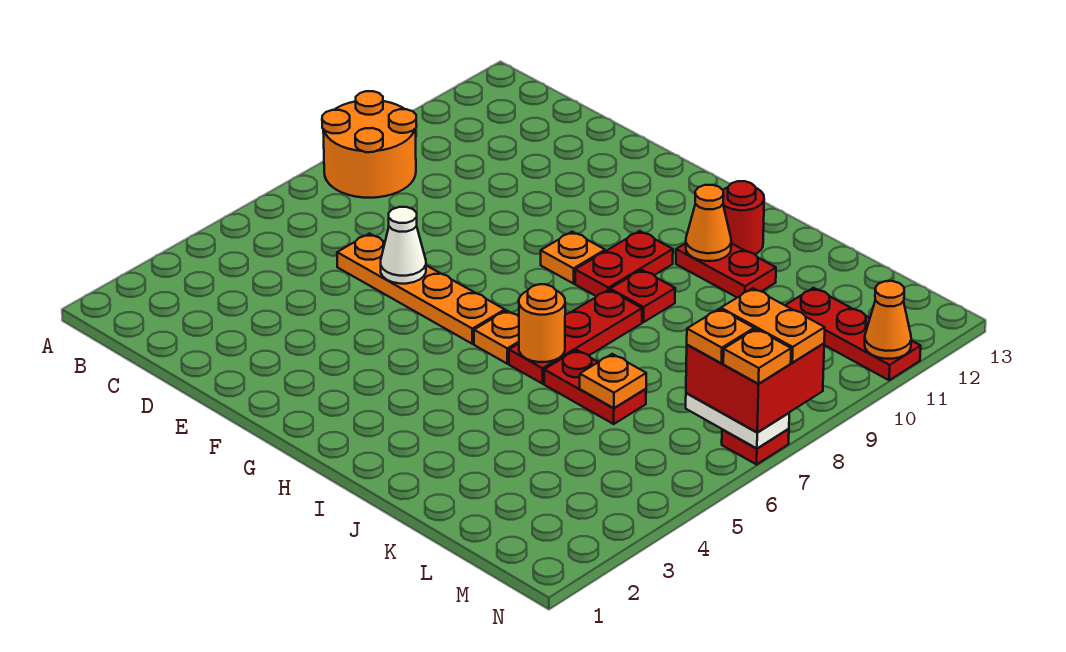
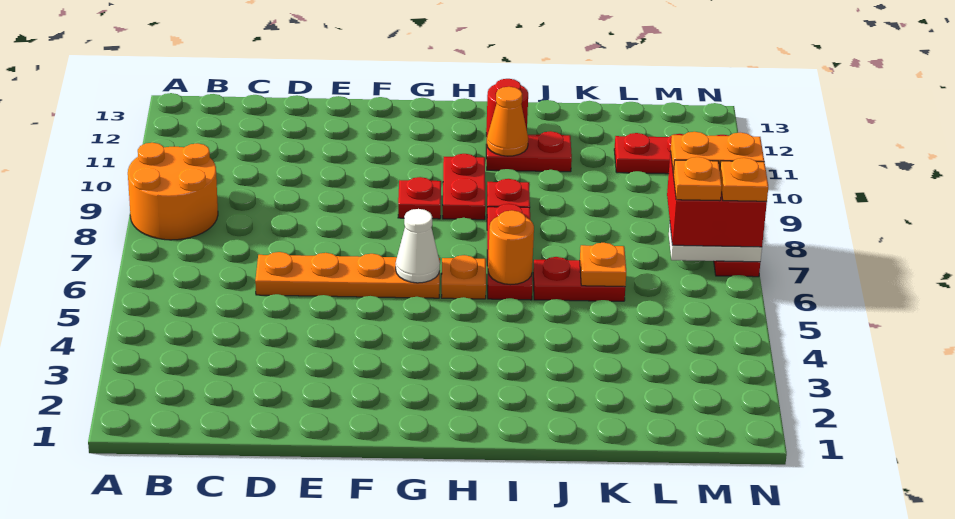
white 1x1 cone [381,207,426,284] -> white 1x1 cone moved to [396,209,440,283]
orange 1x1 plate [541,232,605,283] -> red 1x1 plate [398,177,441,219]
orange 1x1 cone [865,281,911,359] -> none

